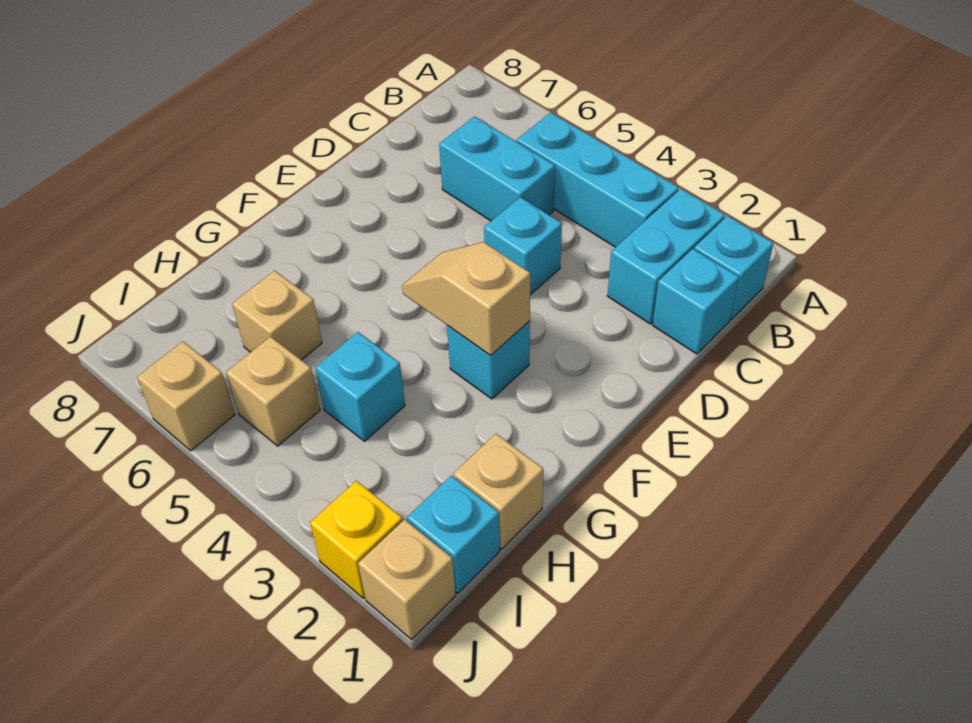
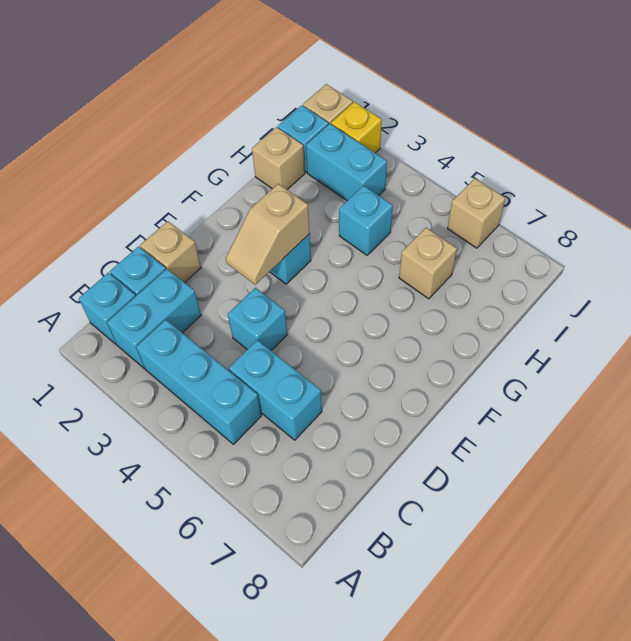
tan 1x2 slope [402,242,530,356] -> tan 1x2 slope turned to [226,184,310,285]
none -> cyan 1x2 brick [306,124,387,201]
tan 1x1 brick [226,337,320,446] -> tan 1x1 brick moved to [140,221,201,283]

